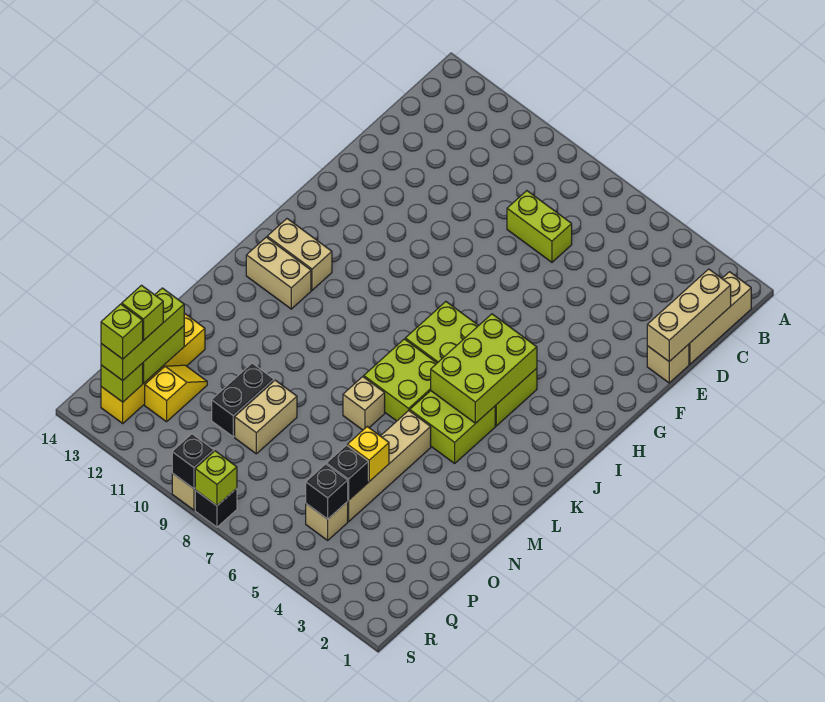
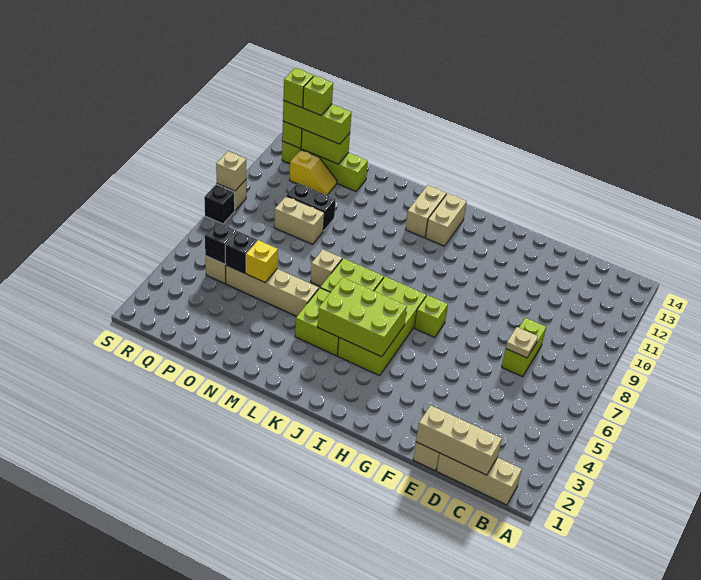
none -> tan 1x1 plate [506,327,538,358]
yellow 1x4 brick [101,313,205,423] -> lime 1x4 brick [282,141,368,191]
lime 1x1 brick [195,451,237,506] -> lime 1x1 brick moved to [415,295,448,337]
black 1x1 brick [172,434,214,489] -> tan 1x1 brick [216,151,246,191]

